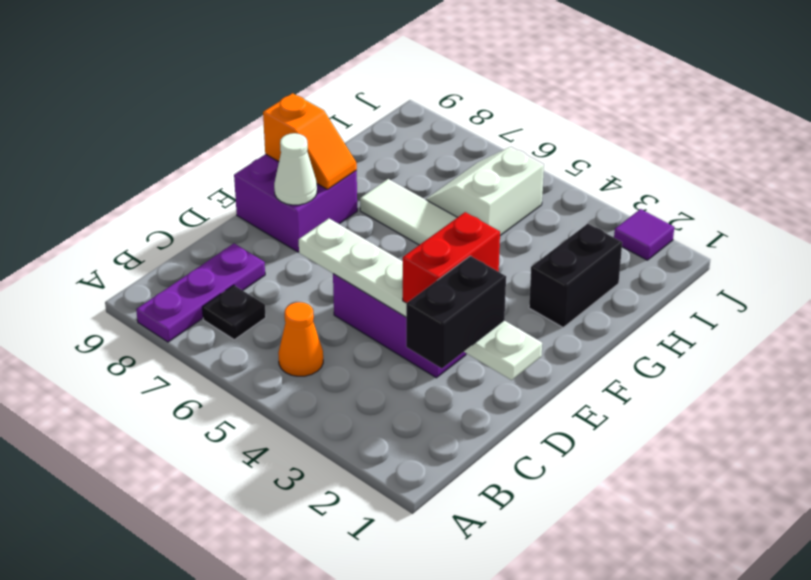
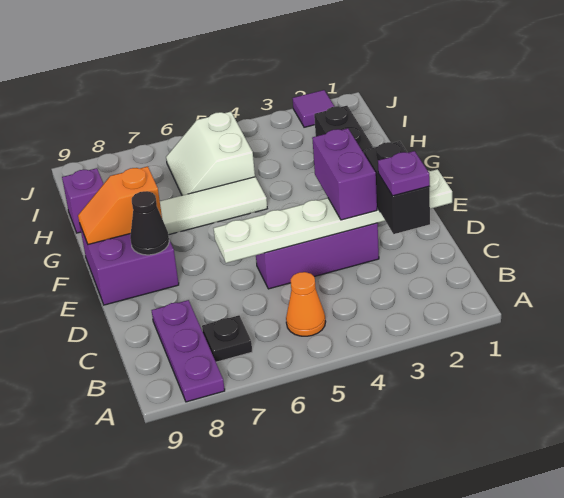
none -> purple 1x1 plate [378,151,430,196]
red 1x2 brick [403,212,500,303] -> purple 1x2 brick [312,128,377,220]
white 1x1 cone [274,133,317,205] -> black 1x1 cone [130,191,169,255]
orange 1x2 slope [263,93,357,189] -> orange 1x2 slope turned to [78,166,162,245]
none -> purple 1x1 brick [62,168,103,233]

